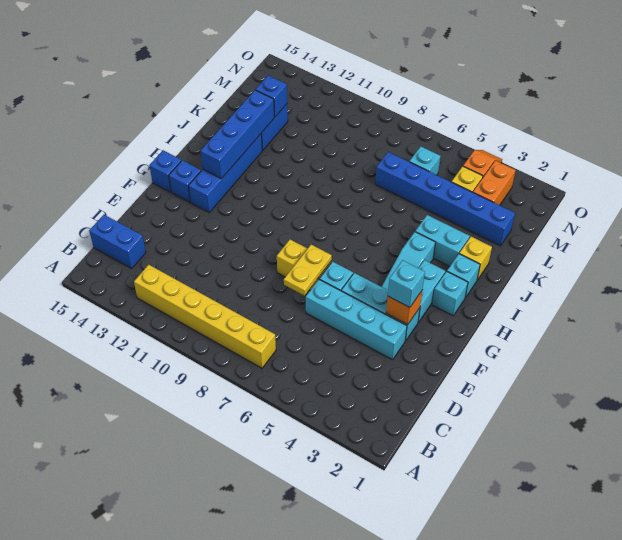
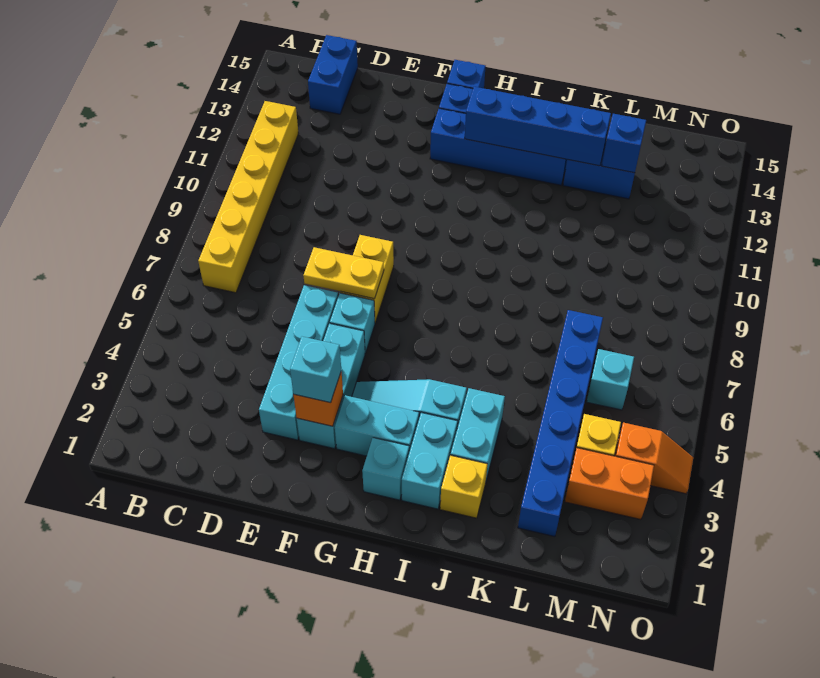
cyan 1x1 brick [447,254,480,298] -> cyan 1x2 brick [402,413,458,509]

